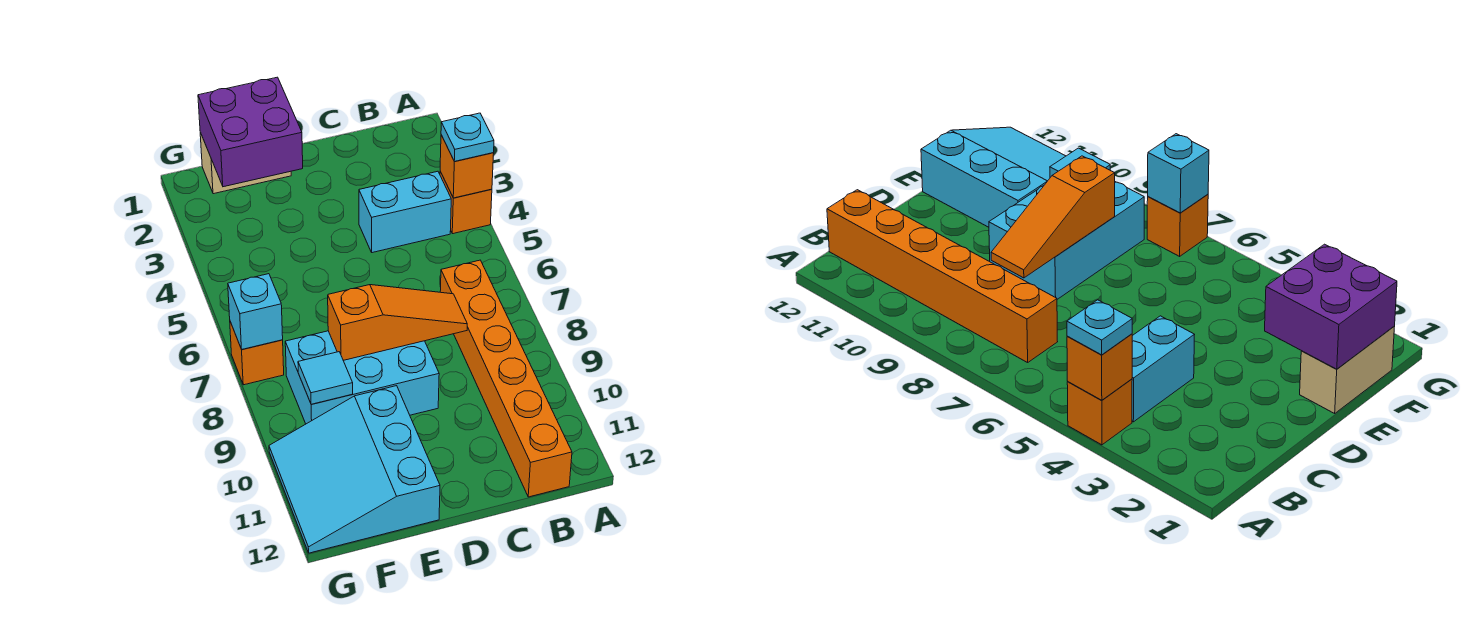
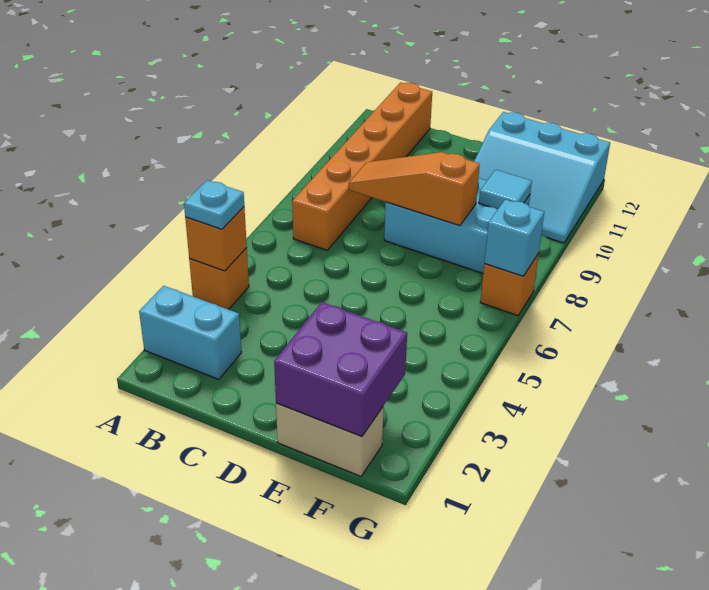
cyan 1x2 brick [359,171,451,253] -> cyan 1x2 brick moved to [139,286,241,379]
cyan 3x3 slope [269,386,440,553] -> cyan 3x3 slope turned to [474,112,610,243]

